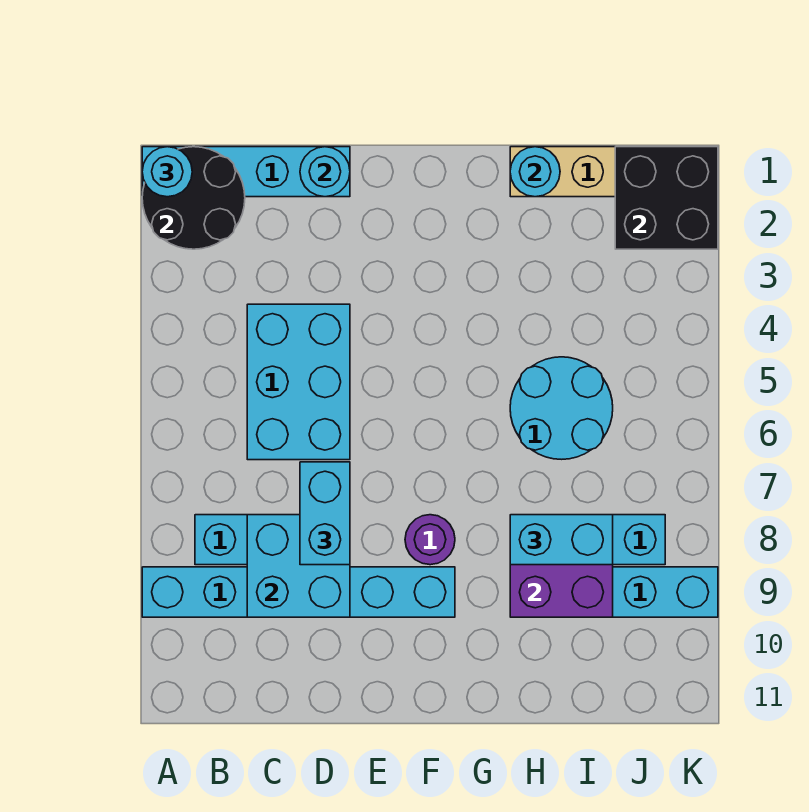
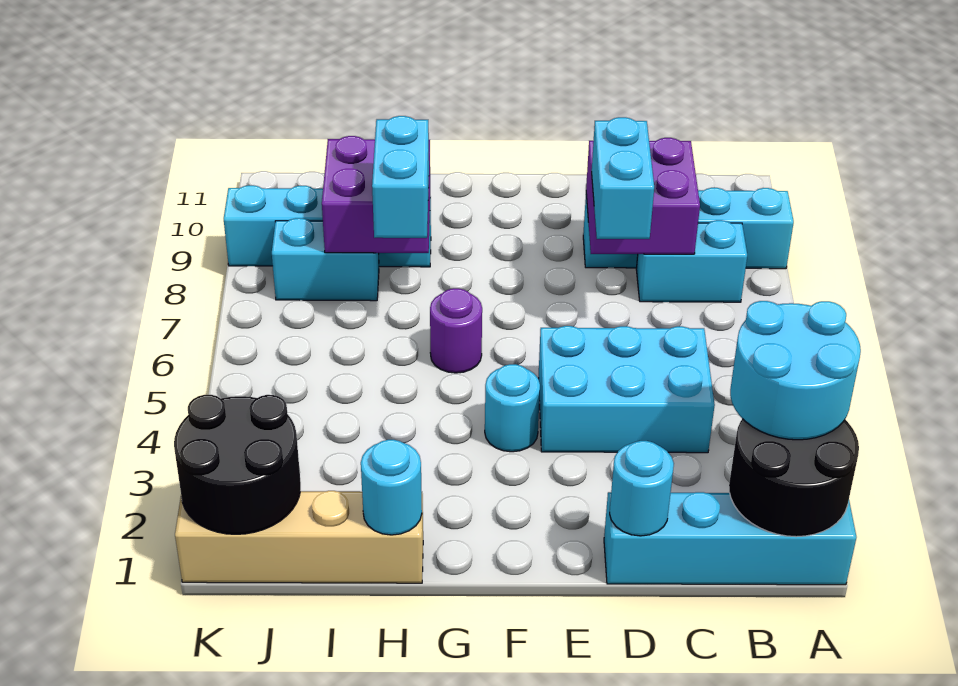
cyan 1x1 round brick [142,147,192,197] -> cyan 1x1 round brick moved to [485,364,540,452]
cyan 1x6 brick [142,567,455,617] -> cyan 1x4 brick [583,188,794,269]
cyan 2x3 brick [247,304,350,460] -> cyan 2x3 brick turned to [539,326,715,453]
cyan 2x2 brick [247,515,350,617] -> purple 2x2 brick [586,138,700,254]
purple 1x1 round brick [405,515,455,565] -> purple 1x1 round brick moved to [430,288,482,373]
cyan 2x2 round brick [510,357,613,459] -> cyan 2x2 round brick moved to [730,301,861,440]
cyan 1x2 brick [510,515,613,565] -> cyan 1x2 brick turned to [372,116,429,238]
black 2x2 brick [615,147,718,249] -> black 2x2 round brick [174,395,301,534]

